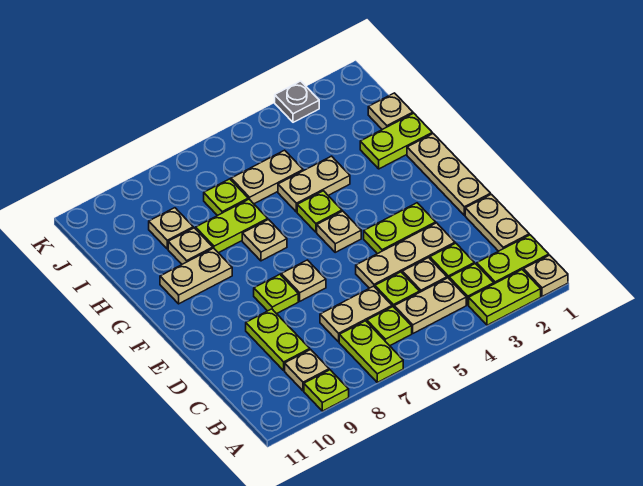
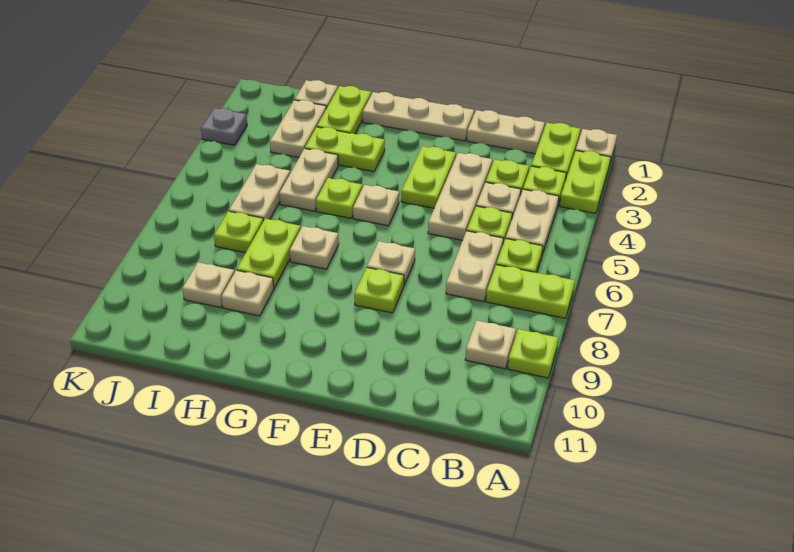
lime 1x2 plate [246,309,310,370] -> lime 1x2 plate moved to [305,127,385,172]
tan 1x2 plate [160,248,232,304] -> tan 1x2 plate moved to [270,100,326,157]

